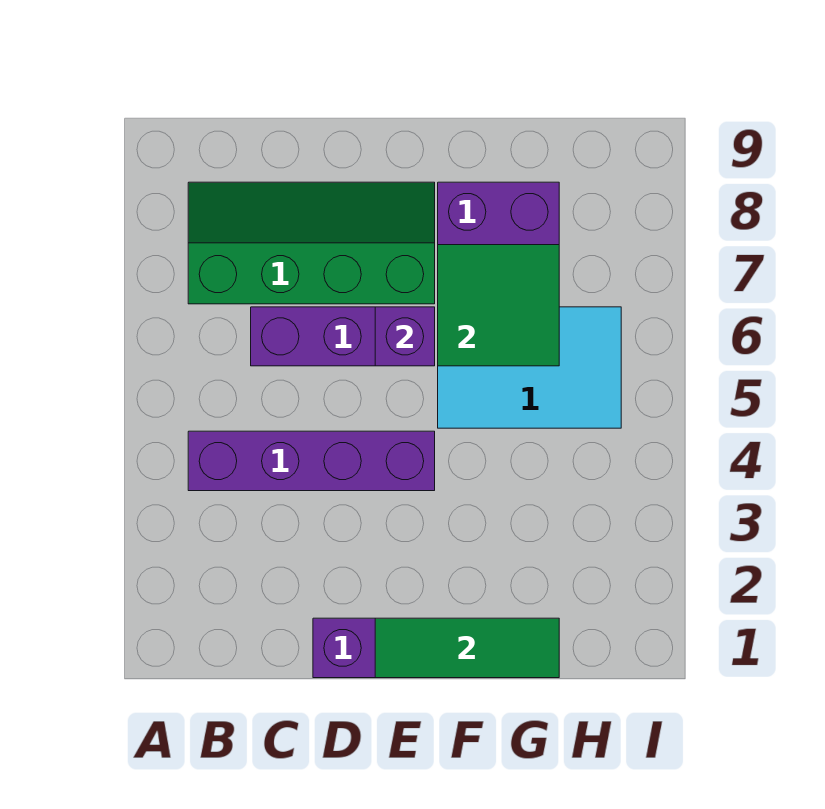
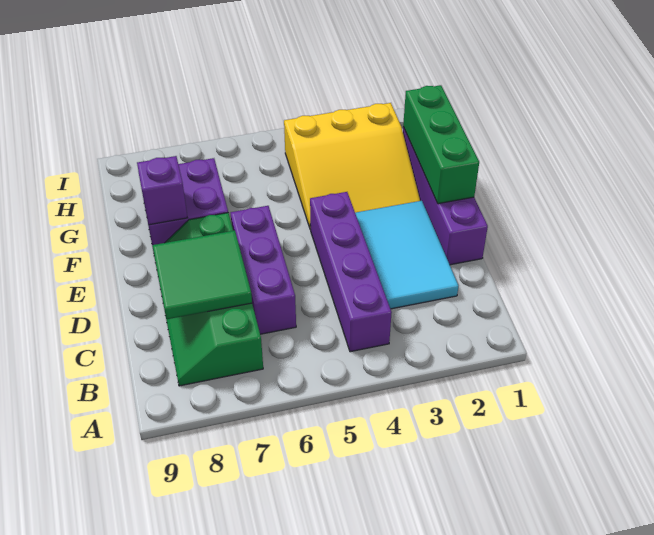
green 1x3 tile [375,618,559,678] -> green 1x3 brick [403,85,479,204]
purple 1x1 brick [375,307,435,366] -> purple 1x1 brick moved to [137,156,187,225]
none -> yellow 3x3 slope [284,103,420,230]
cyan 2x3 tile [438,307,621,428] -> cyan 2x3 tile moved to [355,201,458,309]
green 2x2 tile [438,245,559,366] -> green 2x2 tile moved to [152,230,252,319]

